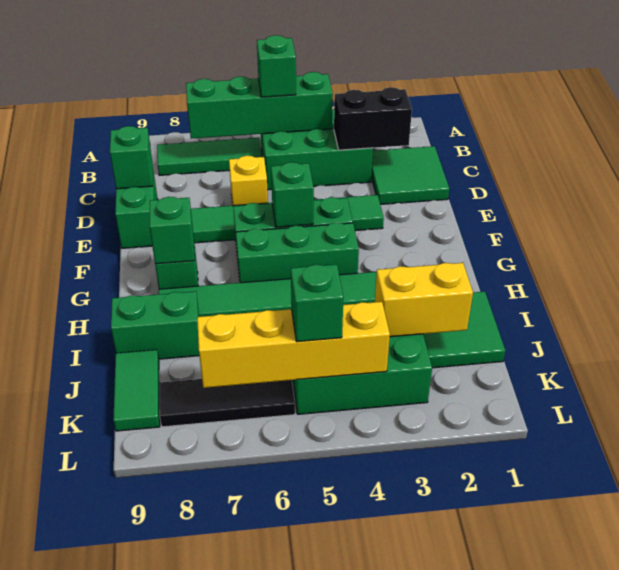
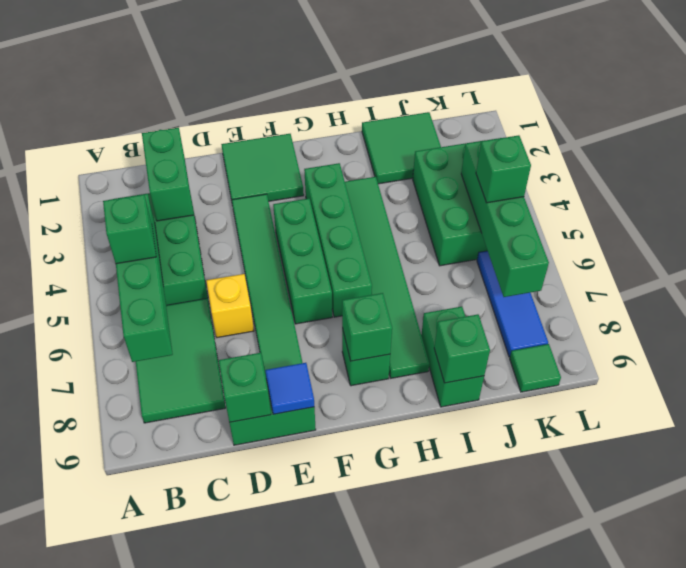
green 1x3 tile [157,138,262,175] -> green 2x3 tile [136,298,226,423]
green 2x2 tile [371,146,449,204] -> green 2x2 tile moved to [221,134,304,201]
black 1x2 brick [334,87,412,150] -> green 1x2 brick [142,128,194,221]
none -> blue 1x1 tile [265,363,314,414]
green 1x1 brick [271,162,314,227] -> green 1x1 brick moved to [434,314,490,383]
green 1x3 brick [236,223,359,283] -> green 1x4 brick [304,163,372,317]
yellow 1x2 brick [375,263,473,337] -> none
green 1x2 tile [113,350,160,431] -> green 1x1 tile [510,344,561,392]
yellow 1x4 brick [197,302,390,388] -> green 1x4 brick [461,138,549,297]
black 1x3 tile [160,379,295,427] -> blue 1x3 tile [477,251,548,357]

